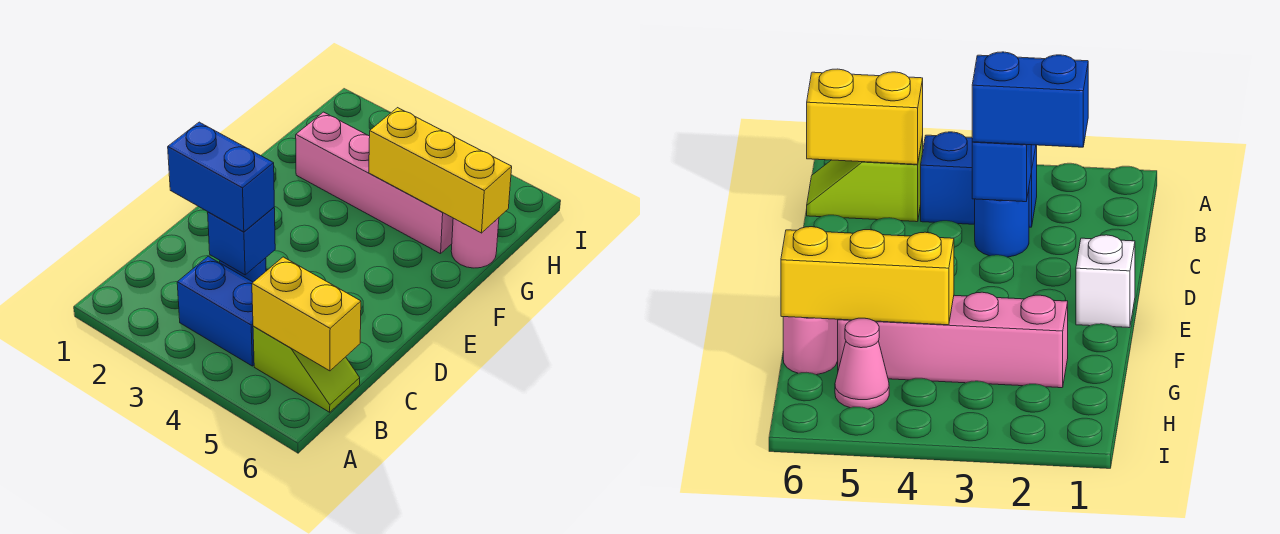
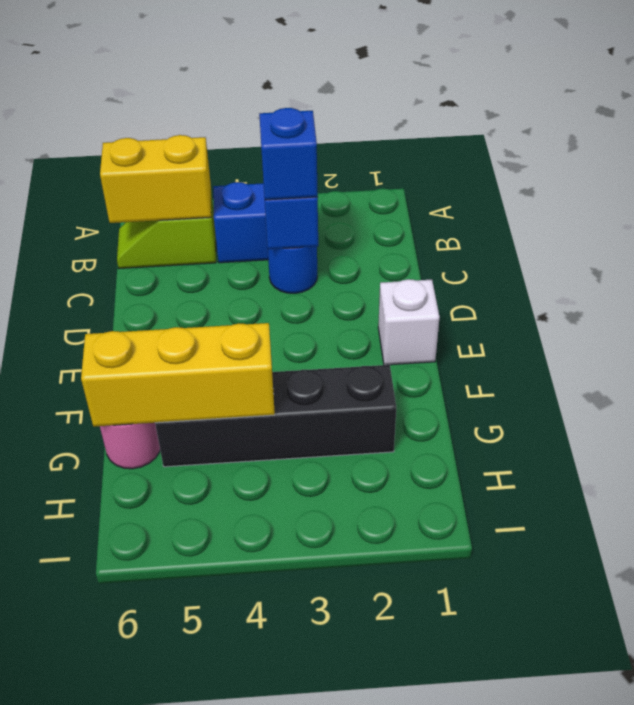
blue 1x2 brick [168,122,274,232] -> blue 1x1 brick [259,108,318,200]
pink 1x4 brick [296,112,453,254] -> black 1x4 brick [155,365,396,467]
pink 1x1 cone [835,318,889,409] -> none

